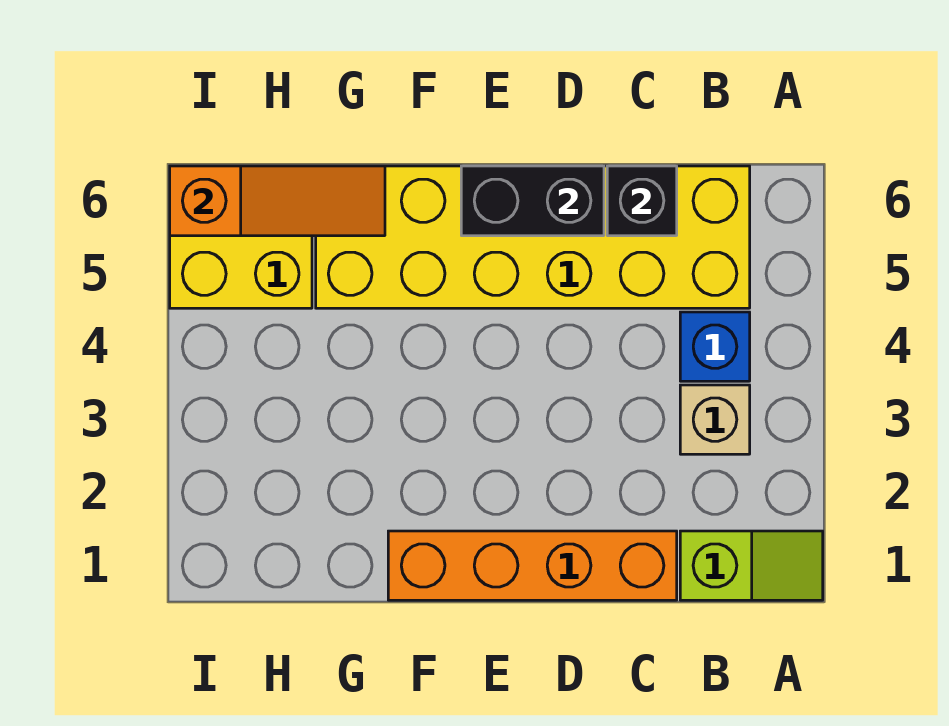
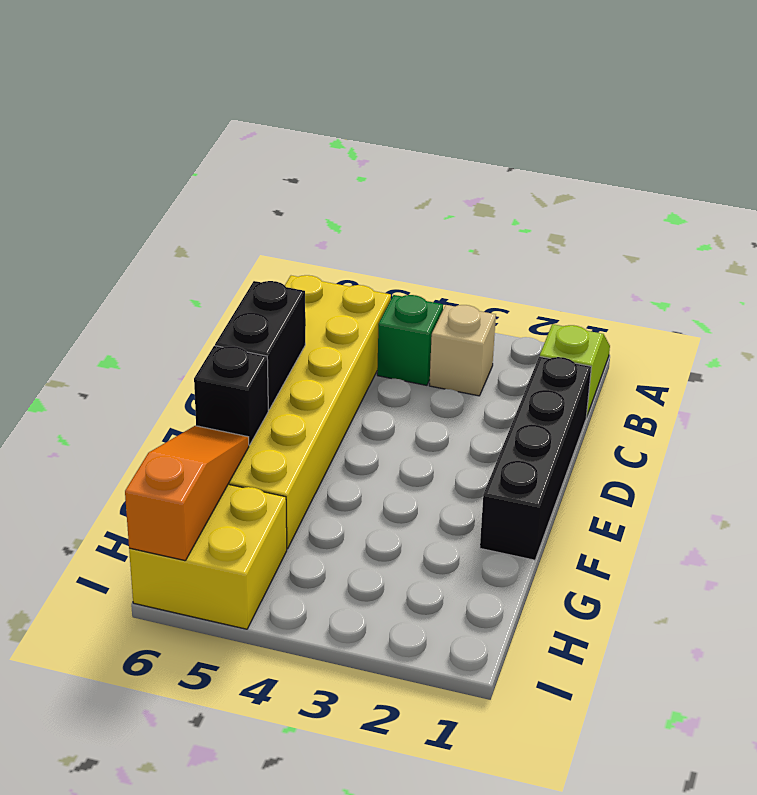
blue 1x1 brick [680,312,750,381] -> green 1x1 brick [377,295,443,385]
orange 1x4 brick [388,531,677,600] -> black 1x4 brick [480,356,591,560]
black 1x1 brick [607,166,677,236] -> black 1x1 brick moved to [194,346,268,445]

